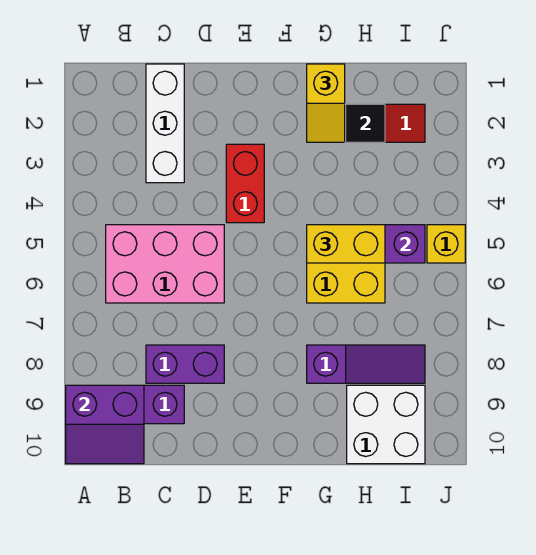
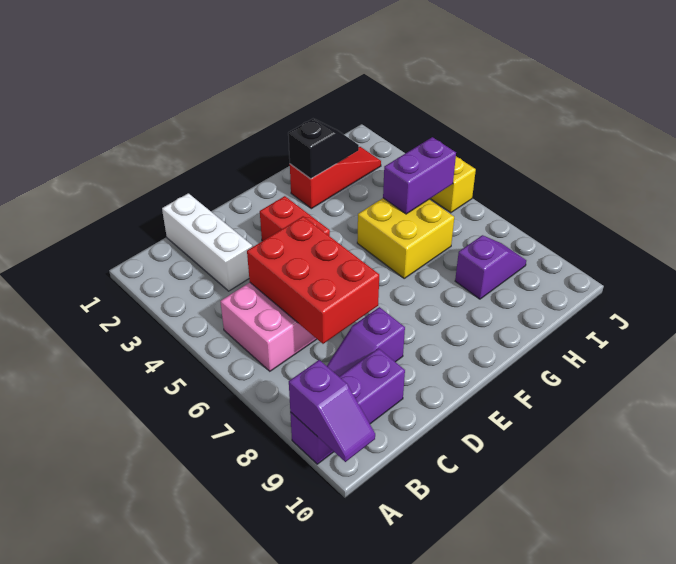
purple 2x2 slope [66,385,144,464] -> purple 1x2 slope [289,360,375,462]
none -> red 2x3 brick [247,216,379,344]
purple 1x2 brick [146,345,224,383] -> purple 1x2 slope [327,307,405,377]
yellow 1x2 slope [307,64,345,142] -> none
yellow 1x2 brick [307,225,385,263] -> none
purple 1x3 slope [307,345,425,383] -> purple 1x2 slope [455,235,526,299]
white 2x2 brick [347,385,425,464] -> none

